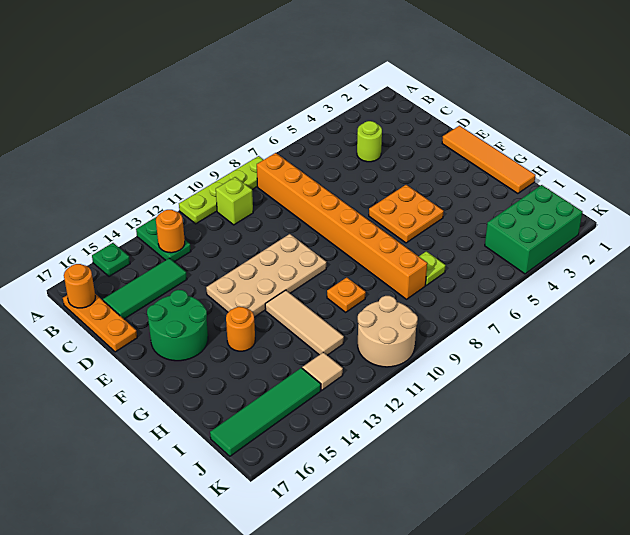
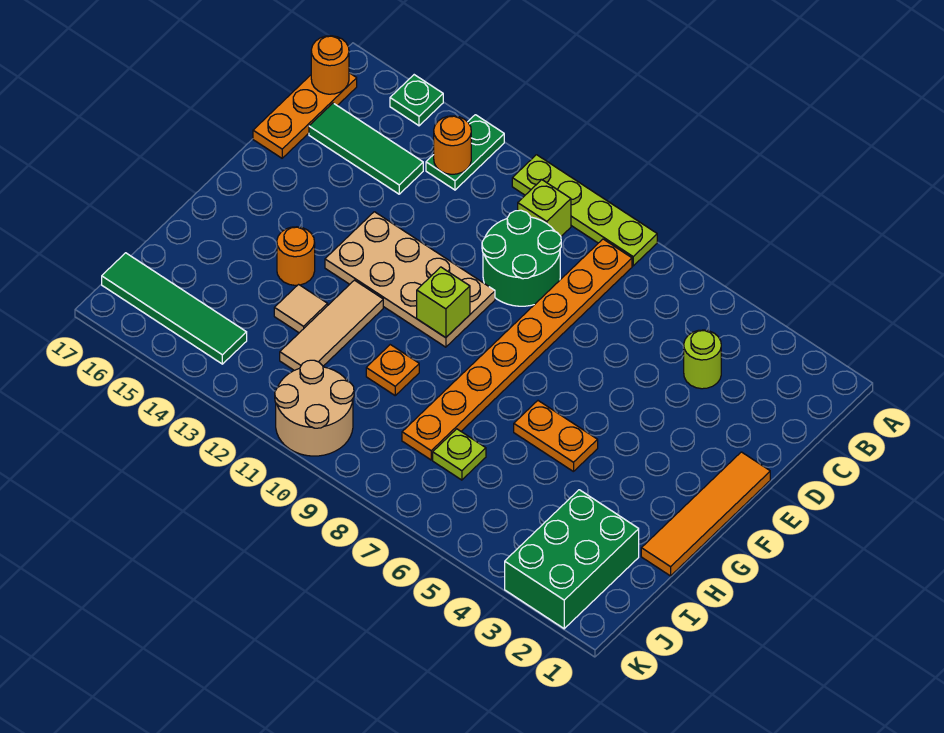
orange 1x8 brick [257,153,427,299] -> orange 1x8 plate [402,239,632,460]
green 2x2 round brick [147,290,208,361] -> green 2x2 round brick moved to [482,210,561,306]
orange 2x2 plate [369,185,444,243] -> orange 1x2 plate [514,401,598,472]
none -> lime 1x1 brick [417,267,470,338]
green 2x3 brick [485,185,583,274] -> green 2x3 brick turned to [505,490,639,629]
tan 1x1 tile [302,352,343,390] -> tan 1x1 tile moved to [274,285,328,333]

